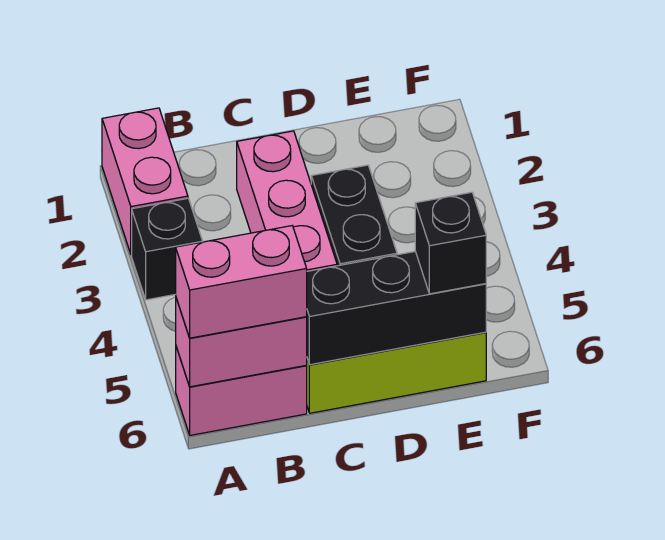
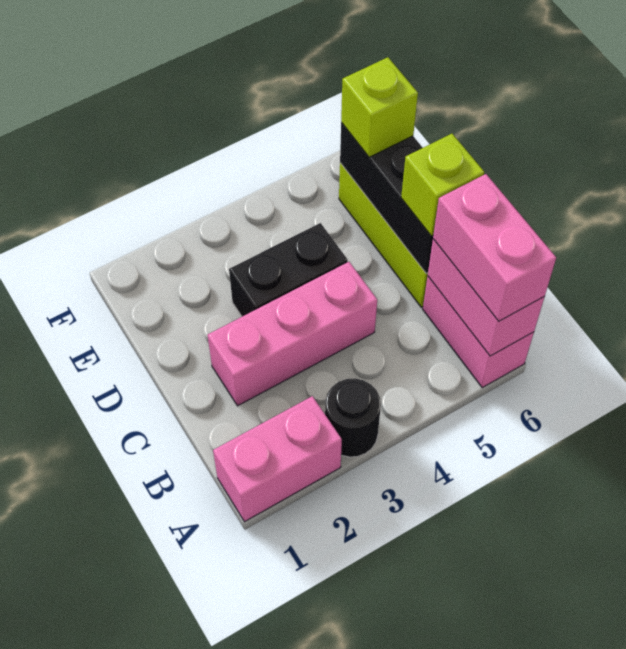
black 1x1 brick [132,198,203,300] -> black 1x1 round brick [325,378,381,457]
none -> lime 1x1 brick [401,134,484,236]
black 1x1 brick [415,192,486,294] -> lime 1x1 brick [341,57,418,157]

